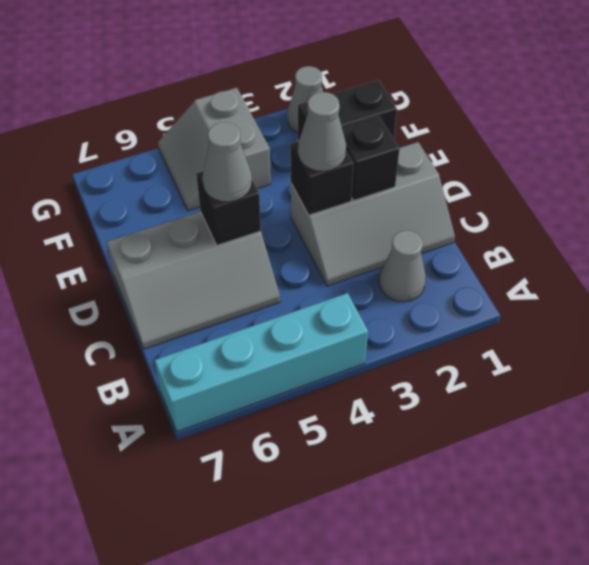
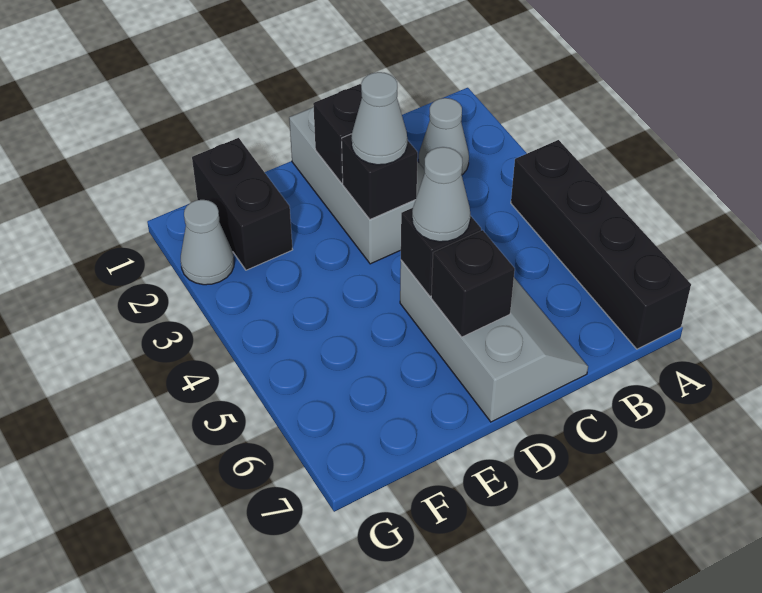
cyan 1x4 brick [154,293,368,432] -> black 1x4 brick [511,140,691,349]
none -> black 1x1 brick [431,230,515,337]
grey 2x2 slope [158,88,271,211] -> none

